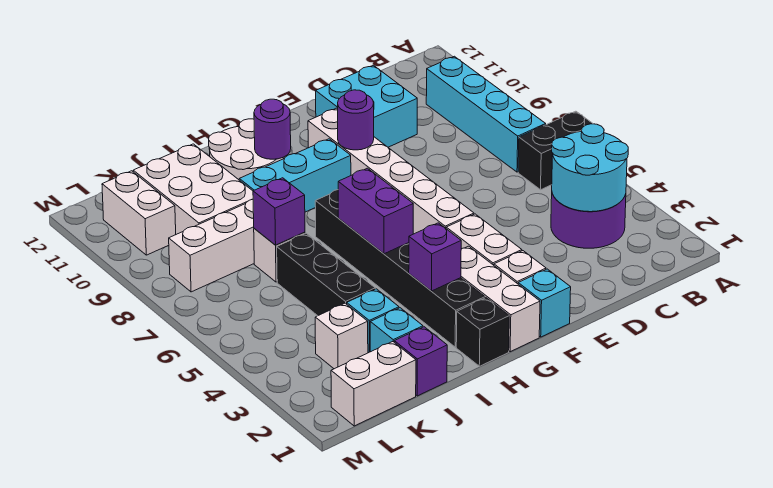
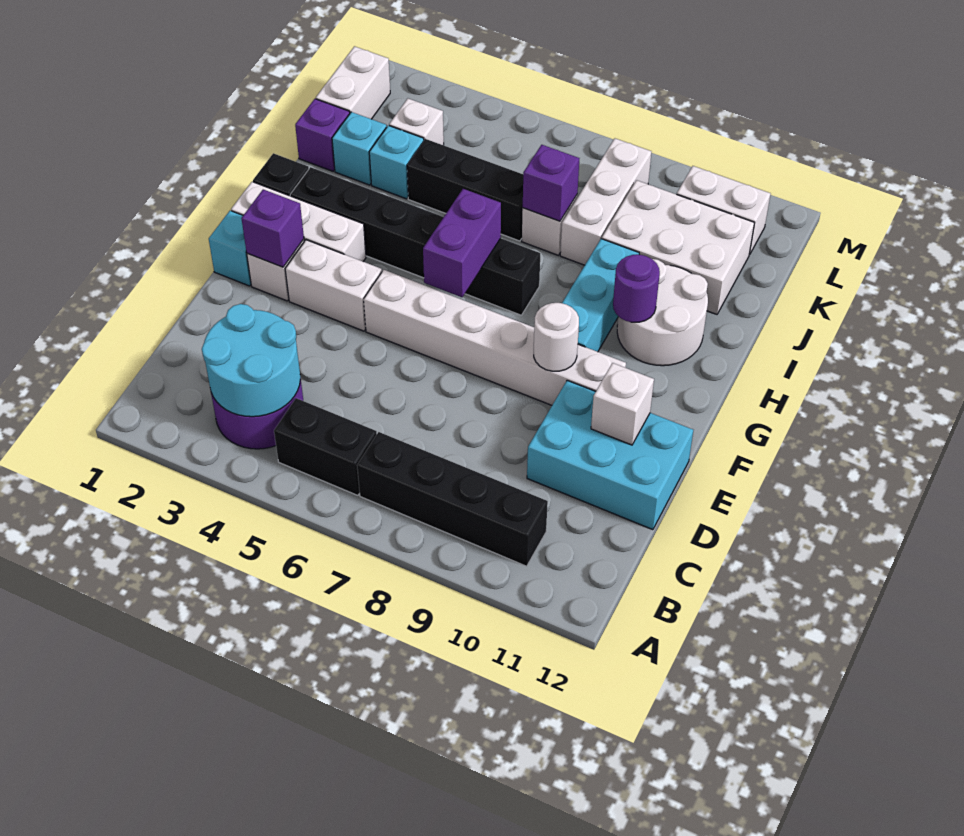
black 1x2 brick [518,111,593,190] -> black 1x2 brick turned to [274,398,377,495]
cyan 1x4 brick [426,56,546,172] -> black 1x4 brick [357,432,548,566]
cyan 2x2 brick [316,65,417,147] -> cyan 2x3 brick [527,381,693,530]
none -> white 1x1 brick [591,363,654,445]
purple 1x1 round brick [338,90,374,150] -> white 1x1 round brick [534,303,579,371]
purple 1x1 brick [409,223,461,291] -> purple 1x1 brick moved to [241,190,304,267]
purple 1x2 brick [338,168,413,254] -> purple 1x2 brick turned to [423,189,501,297]

